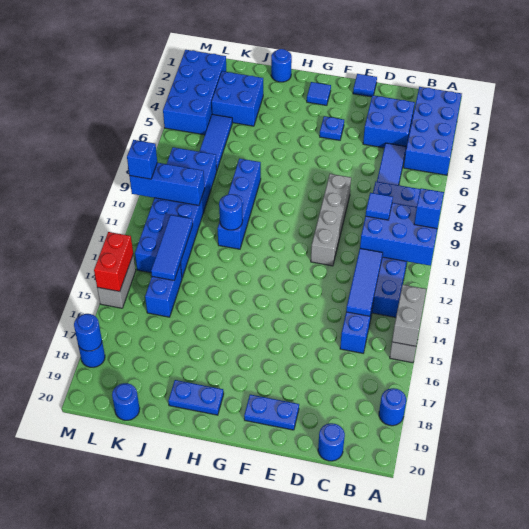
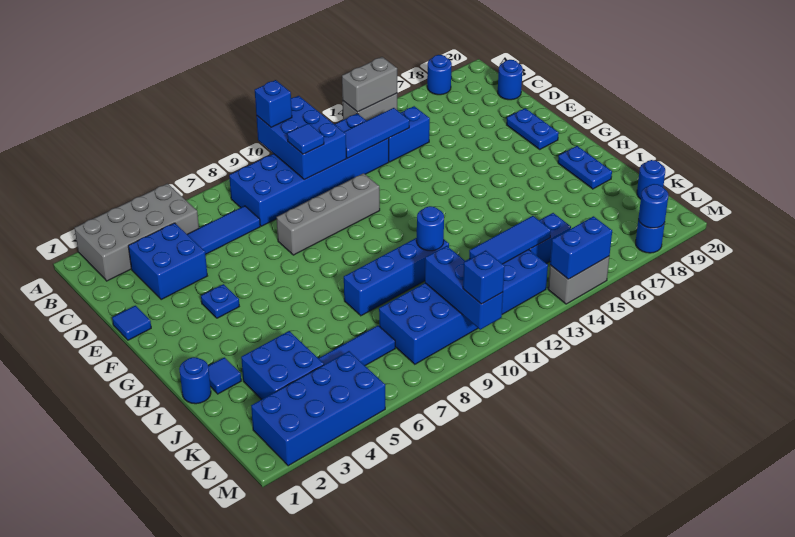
blue 2x4 brick [404,87,462,175] -> grey 2x4 brick [75,184,199,281]
blue 1x1 tile [307,82,331,105] -> blue 1x1 tile moved to [208,357,241,394]
red 1x2 brick [94,232,133,292] -> blue 1x2 brick [550,216,612,279]

